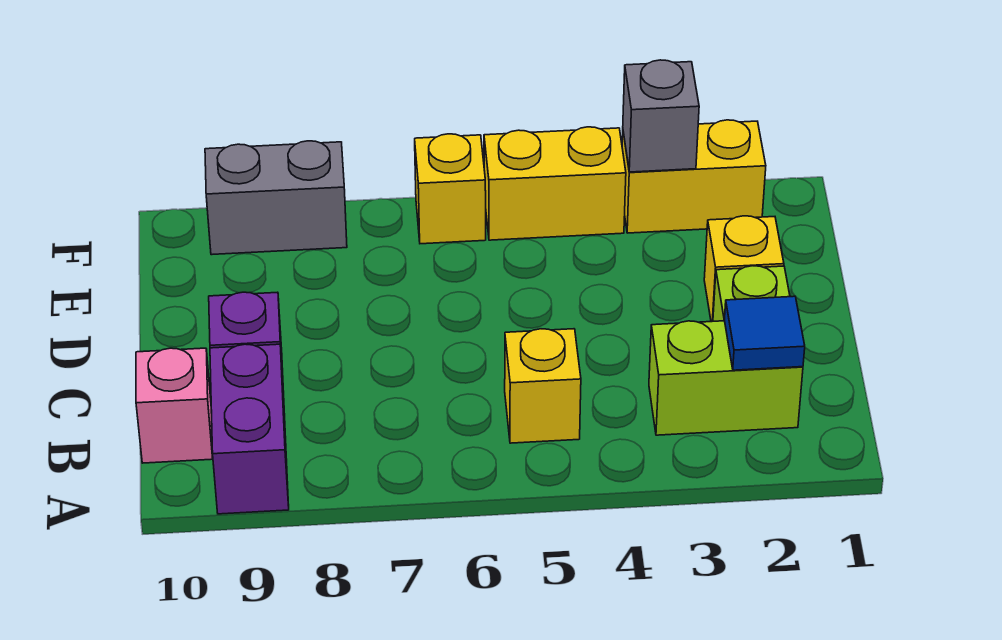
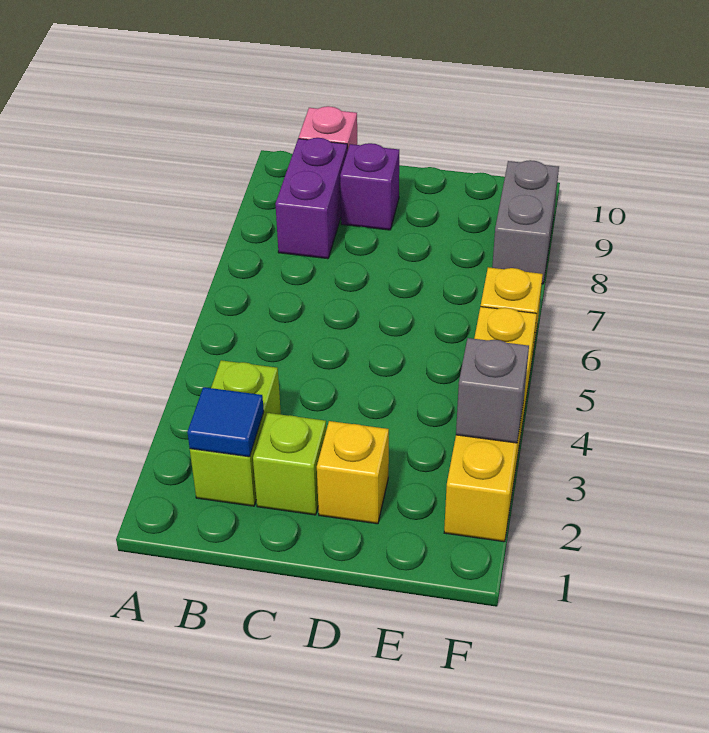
purple 1x2 brick [210,344,289,514] -> purple 1x2 brick turned to [275,138,347,259]
yellow 1x1 brick [505,329,581,443] -> none

